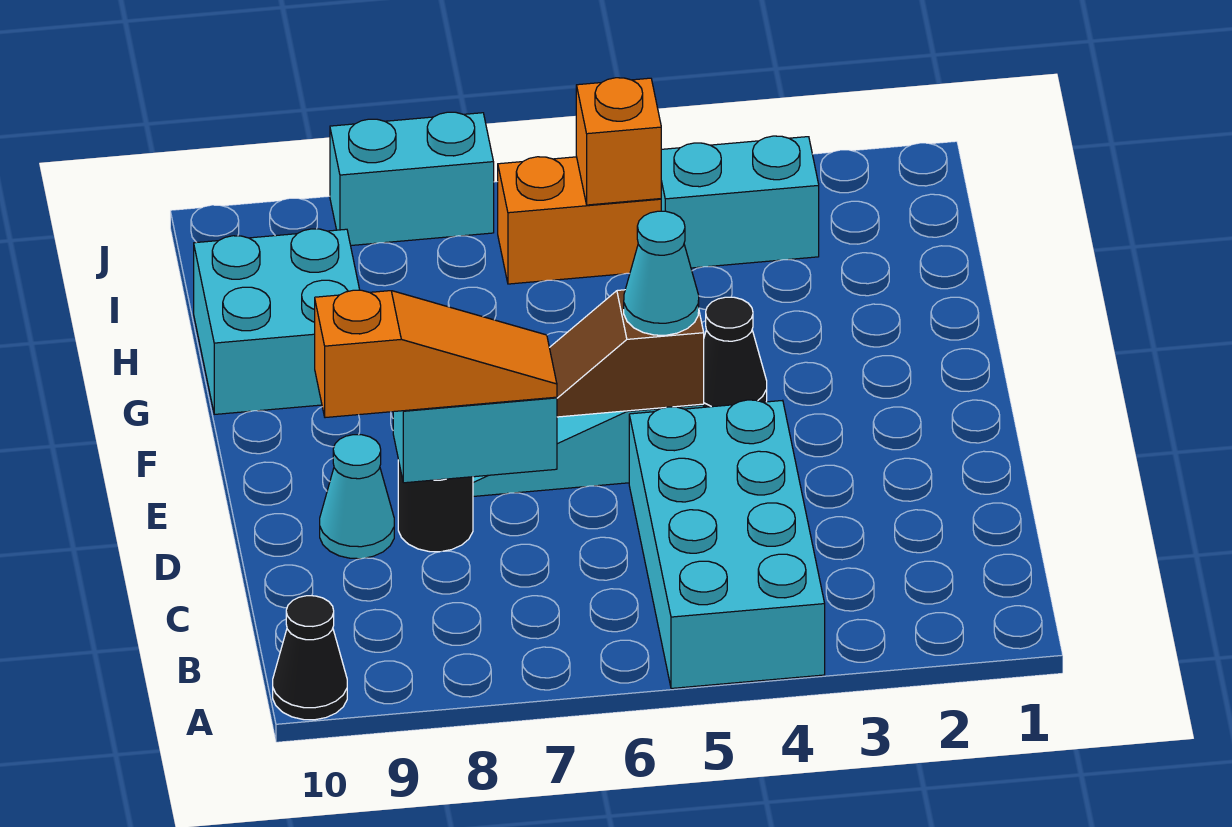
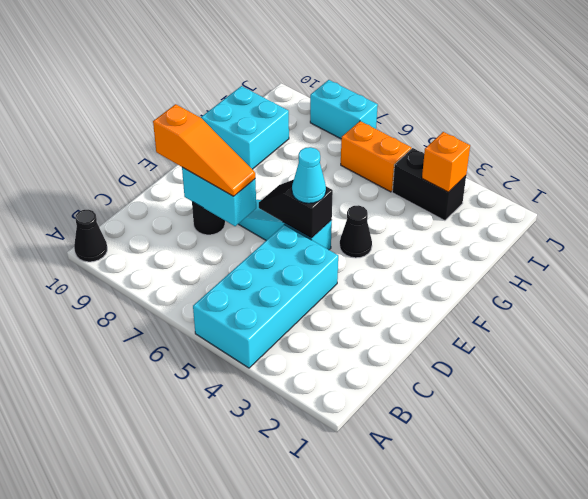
cyan 1x1 cone [320,435,394,559] -> none
brown 1x2 slope [549,290,704,417] -> black 1x2 slope [259,180,333,238]
cyan 1x2 brick [661,136,819,268] -> black 1x2 brick [392,148,466,221]
orange 1x1 brick [576,78,661,205] -> orange 1x1 brick moved to [422,132,470,192]

